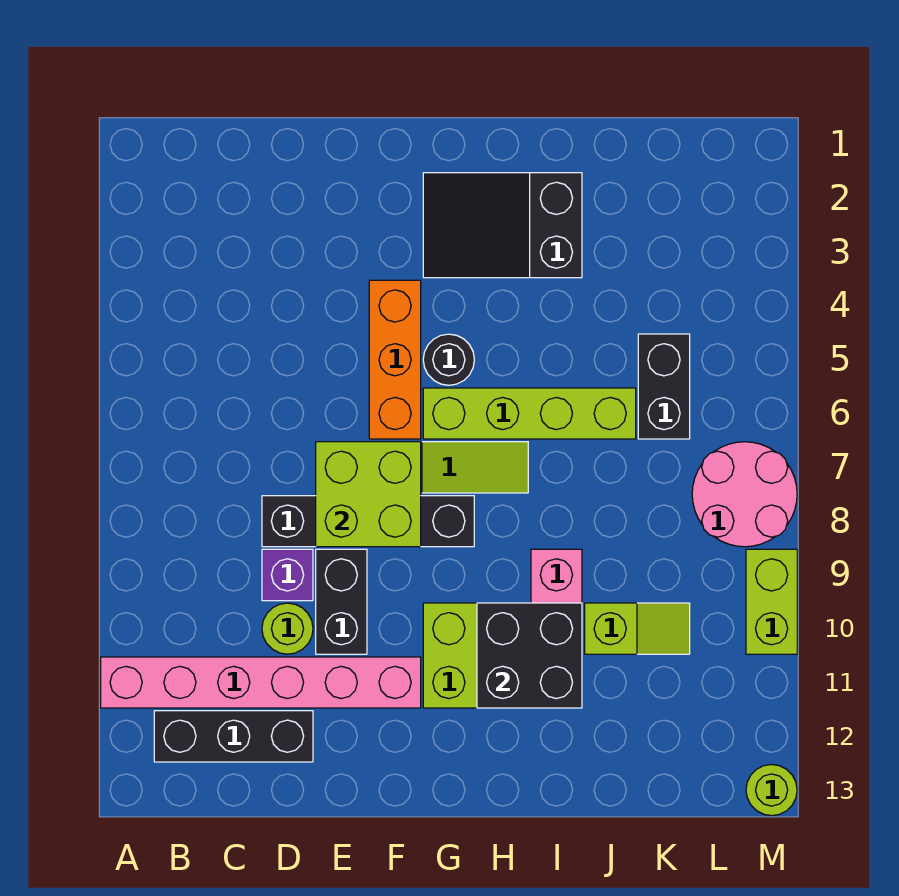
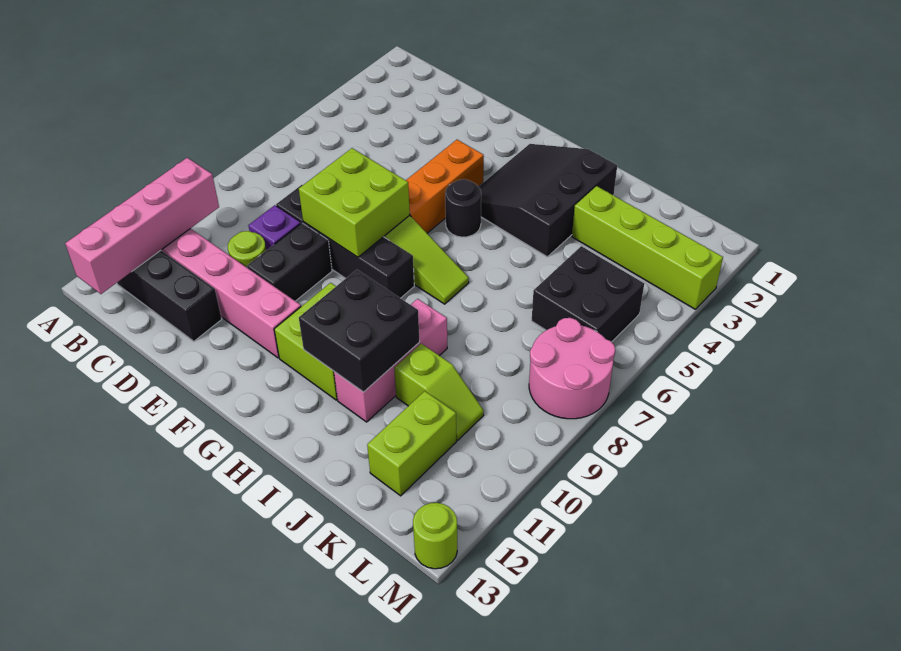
none -> pink 1x4 brick [65,158,219,294]
black 2x3 slope [423,173,582,278] -> black 3x3 slope [479,144,617,257]
lime 1x4 brick [423,388,636,439] -> lime 1x4 brick moved to [572,186,723,309]
black 1x2 brick [638,334,690,439] -> black 2x2 brick [532,246,644,342]
lime 1x2 brick [746,549,797,654] -> lime 1x2 brick moved to [367,391,456,496]

